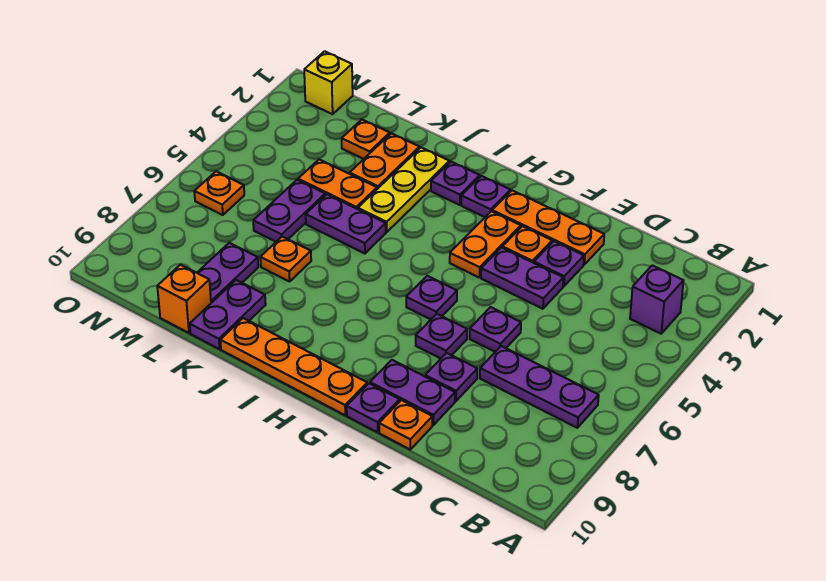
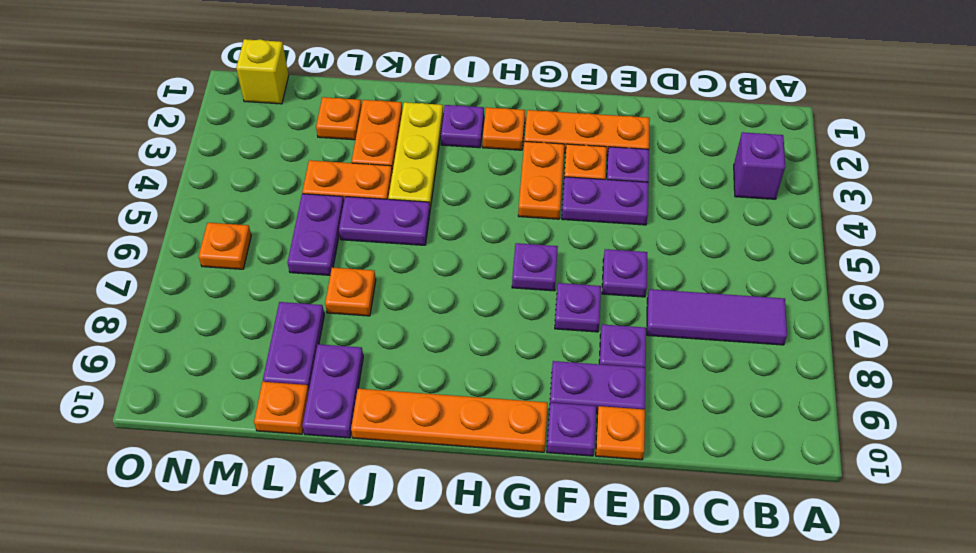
purple 1x3 plate [480,346,599,428] -> purple 1x3 tile [647,289,787,345]
purple 1x1 plate [461,176,510,217] -> orange 1x1 plate [483,107,525,150]
orange 1x1 brick [157,265,211,333] -> orange 1x1 plate [254,382,309,434]

